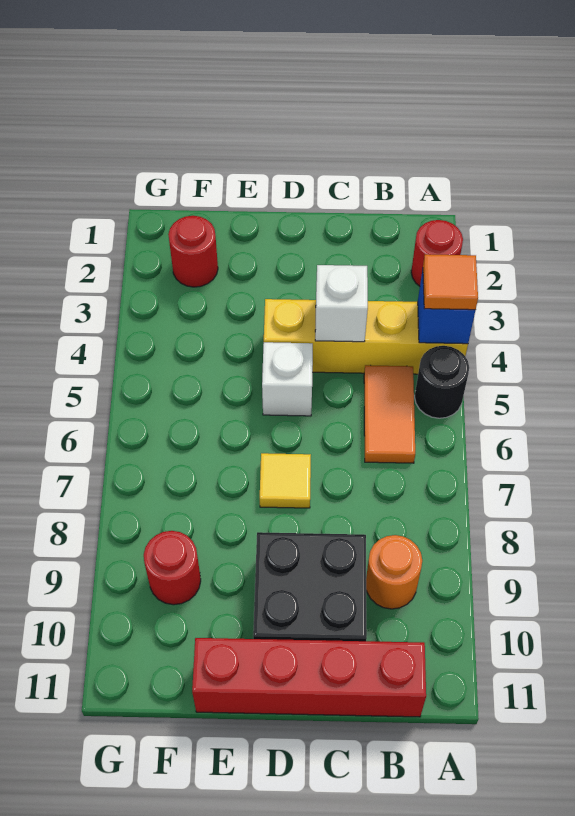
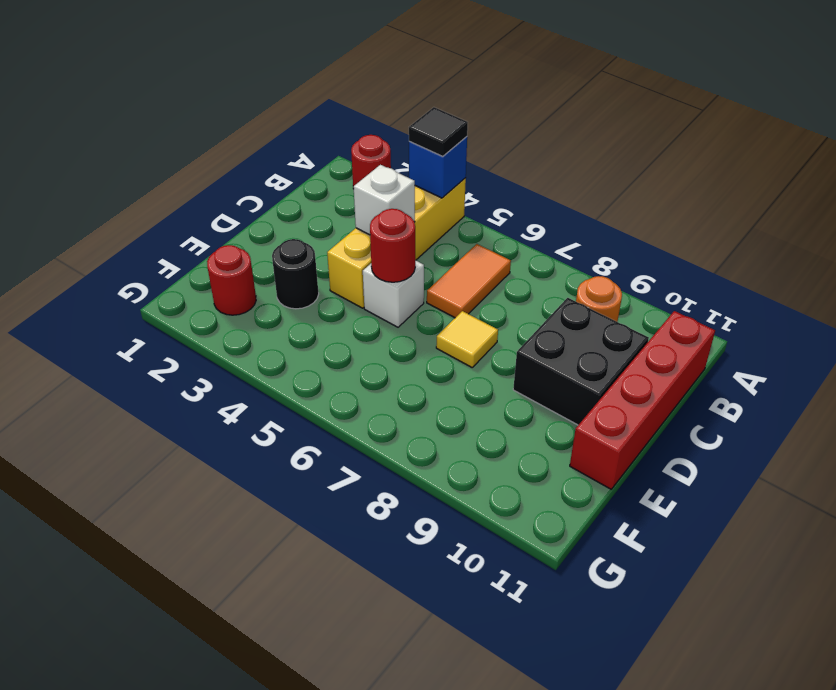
orange 1x1 tile [423,254,478,310] -> black 1x1 tile [409,107,468,156]
black 1x1 round brick [415,346,469,418] -> black 1x1 round brick moved to [272,239,319,309]
orange 1x2 tile [364,365,415,463] -> orange 1x2 tile turned to [427,244,511,318]
red 1x1 round brick [144,531,201,605] -> red 1x1 round brick moved to [370,209,415,282]

